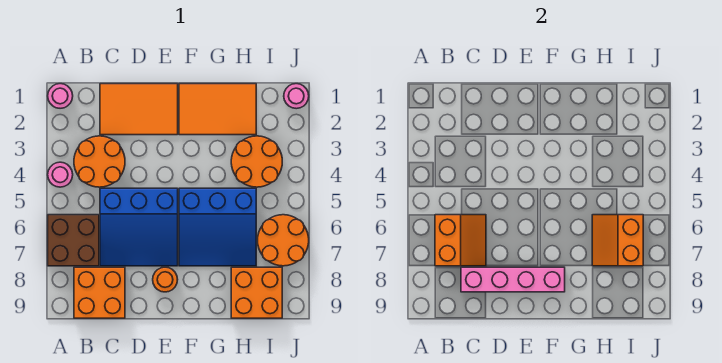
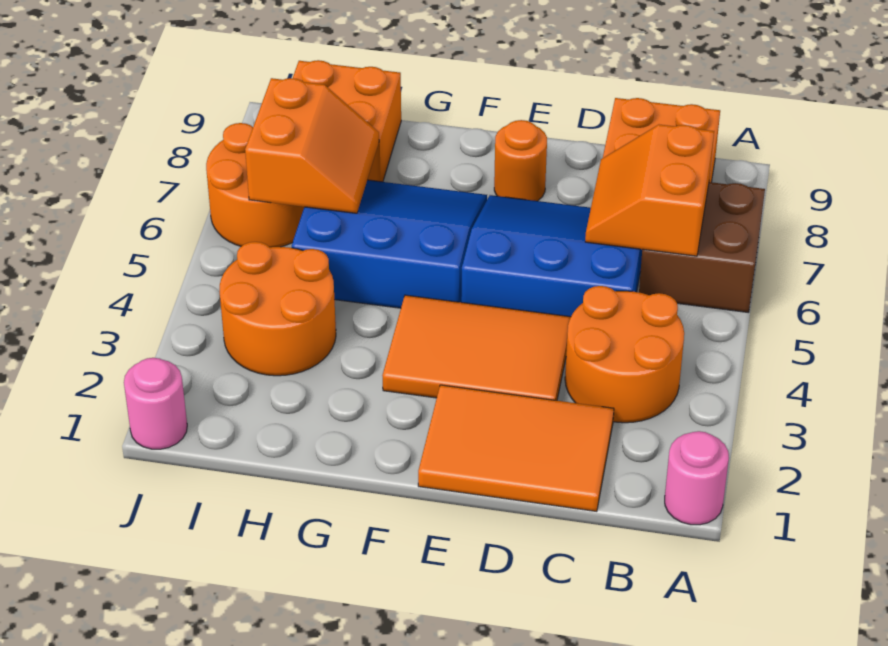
pink 1x1 round brick [48,162,73,187] -> none
pink 1x4 brick [461,267,565,292] -> none
orange 2x3 tile [179,84,256,135] -> orange 2x3 tile moved to [382,295,571,401]

